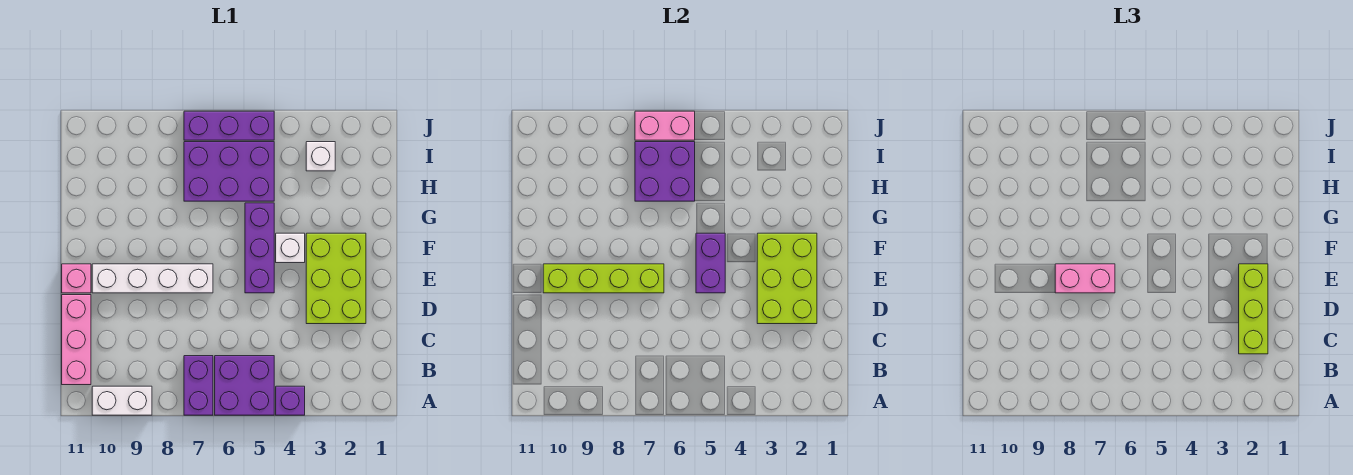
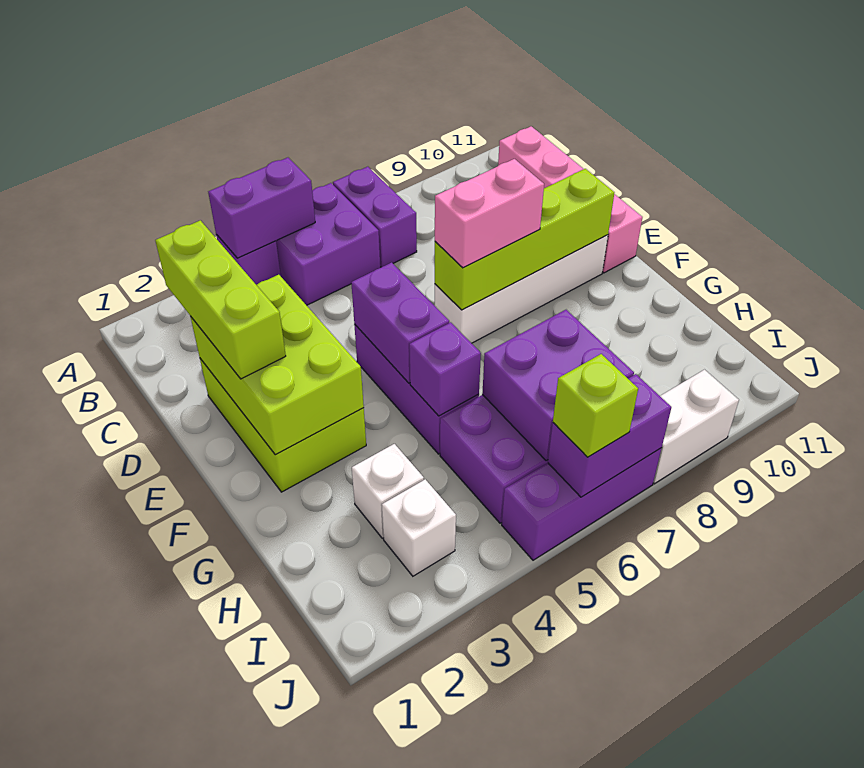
none -> purple 1x2 brick [208,158,315,258]
white 1x2 brick [92,386,152,415] -> white 1x2 brick moved to [653,370,739,484]
white 1x1 brick [276,233,305,263] -> white 1x1 brick moved to [352,444,424,538]
none -> purple 1x1 brick [409,322,481,416]
pink 1x2 brick [635,111,695,140] -> purple 1x2 brick [548,374,671,497]
none -> lime 1x1 brick [553,354,638,457]

